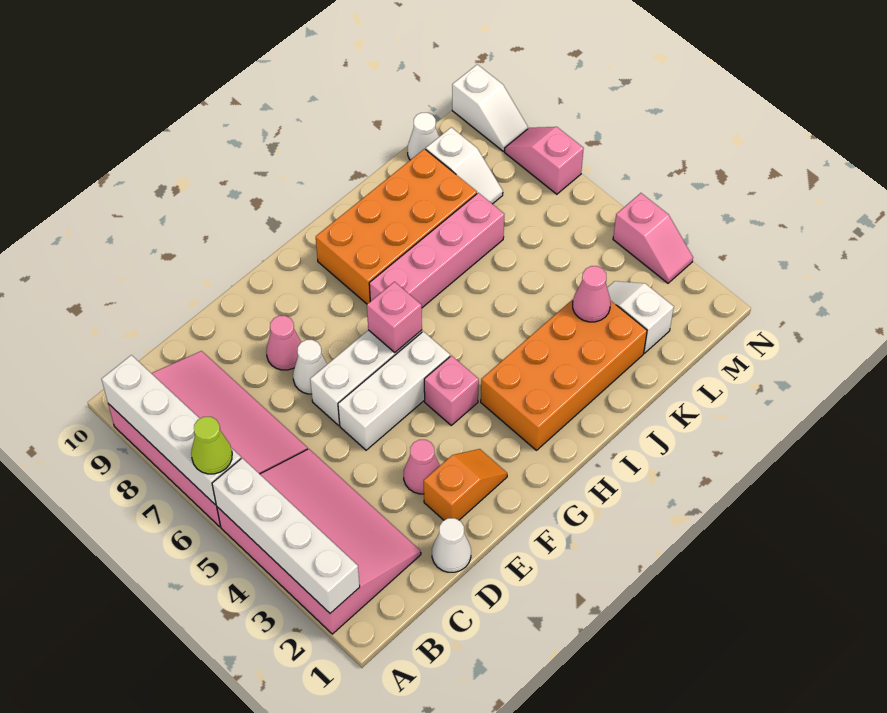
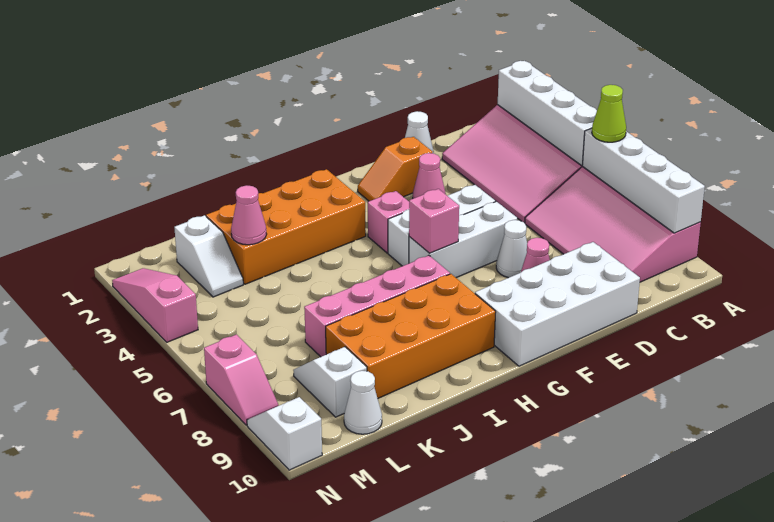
none -> white 2x4 brick [475,242,640,366]
pink 1x2 slope [613,193,693,283] -> pink 1x3 slope [112,268,198,342]

